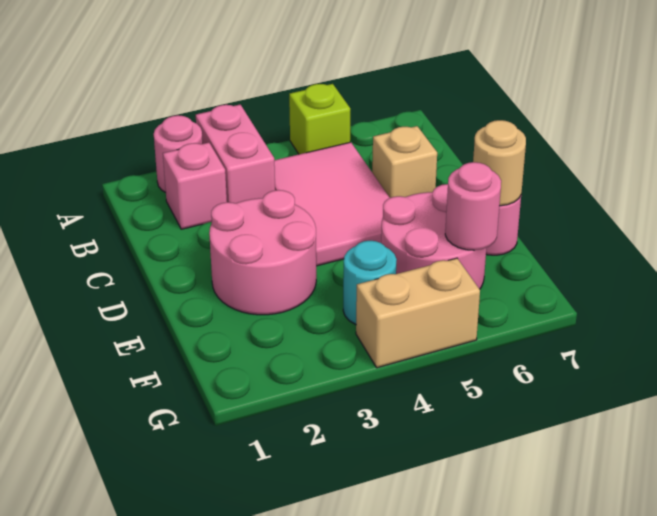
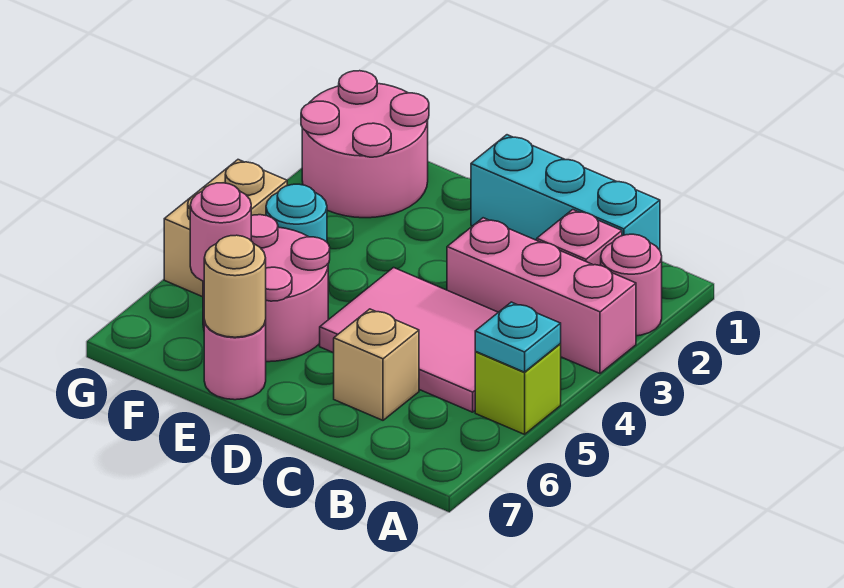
pink 1x2 brick [196,105,275,203] -> pink 1x3 brick [447,218,636,373]
none -> cyan 1x1 plate [475,302,561,372]
none -> cyan 1x3 brick [471,135,660,250]
pink 2x2 round brick [209,190,316,315] -> pink 2x2 round brick moved to [301,71,429,218]

